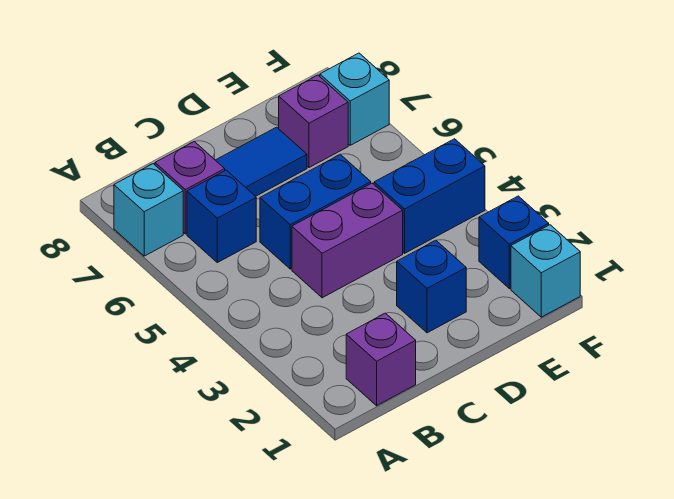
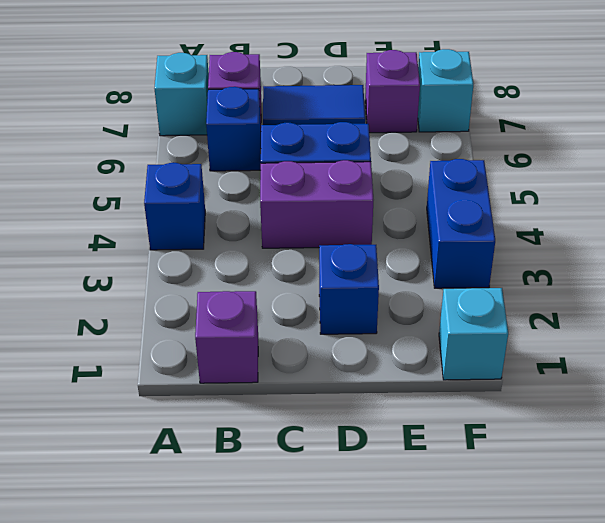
blue 1x2 brick [374,139,485,253] -> blue 1x2 brick turned to [427,159,495,288]
blue 1x1 brick [479,196,549,289] -> blue 1x1 brick moved to [144,163,205,250]

